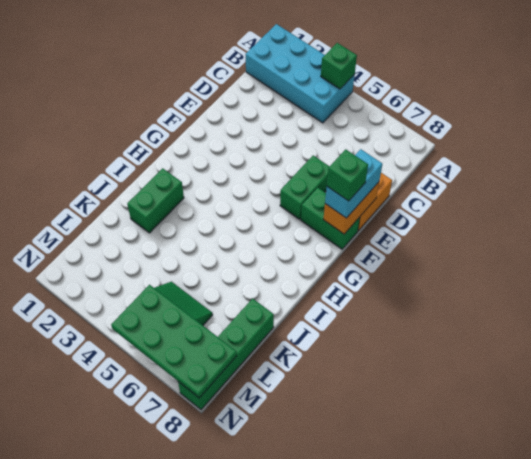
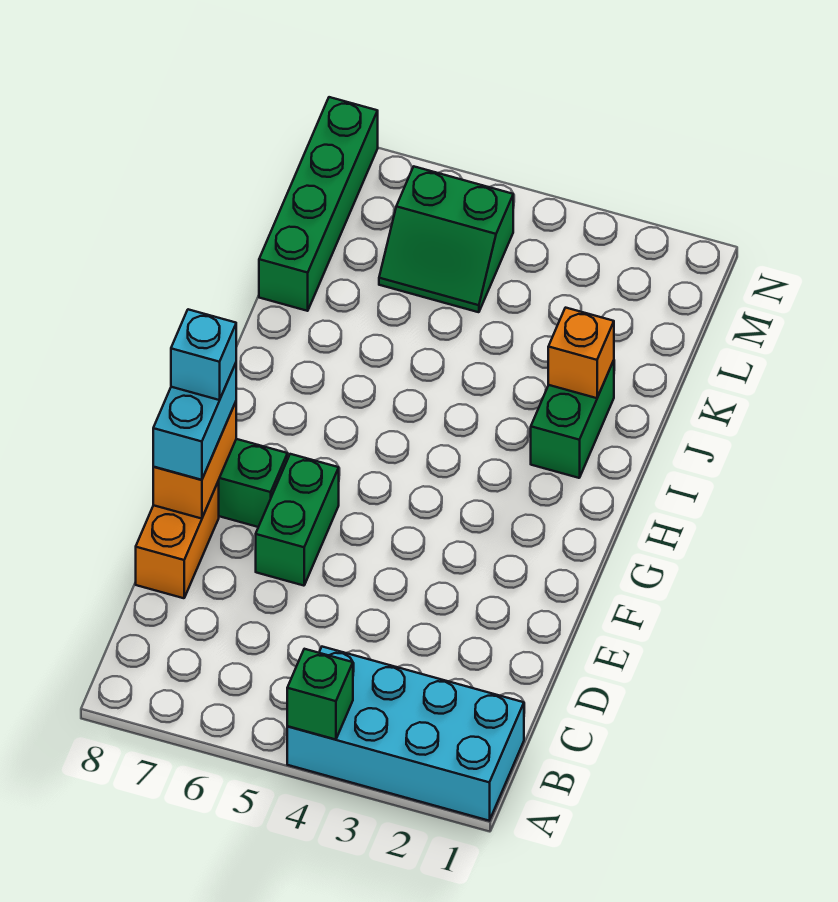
green 1x1 brick [327,149,368,201] -> cyan 1x1 brick [171,309,236,400]
none -> orange 1x1 brick [548,308,614,398]
green 2x4 plate [111,285,237,398] -> none

